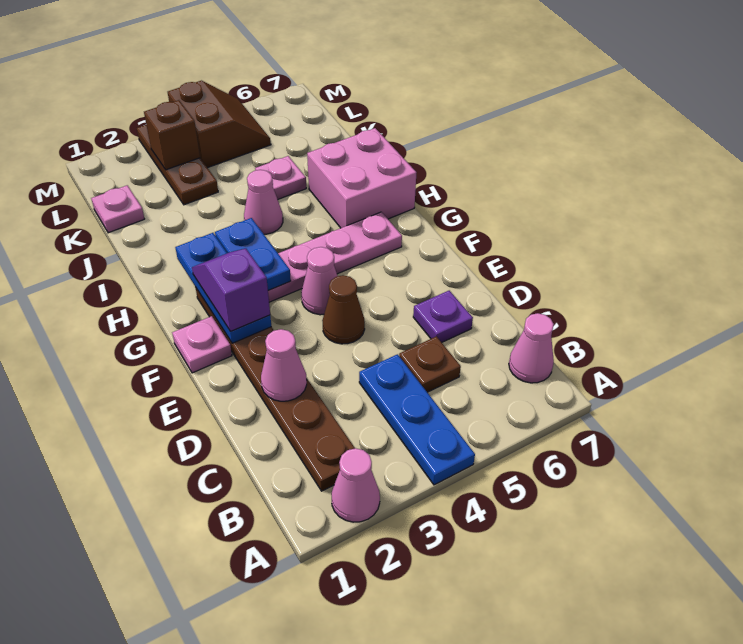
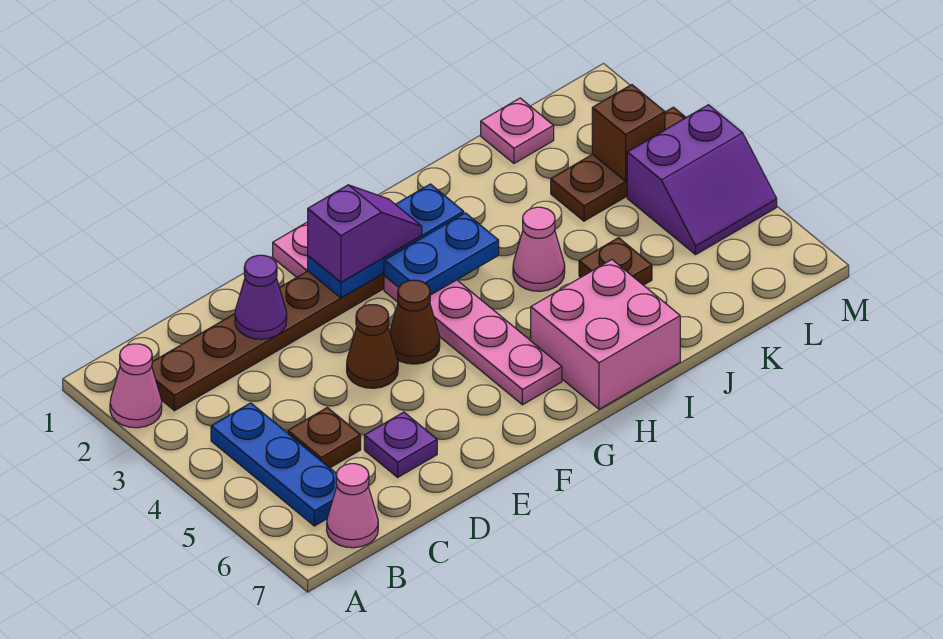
blue 1x3 plate [359,354,475,485] -> blue 1x3 plate turned to [211,403,337,526]
pink 1x1 cone [261,329,307,401] -> purple 1x1 cone [235,255,287,339]
pink 1x1 cone [301,247,337,315] -> brown 1x1 cone [390,280,440,364]
pink 1x1 plate [255,156,306,199] -> brown 1x1 plate [579,238,652,285]
brown 2x2 slope [168,81,271,168] -> purple 2x2 slope [627,105,777,255]

